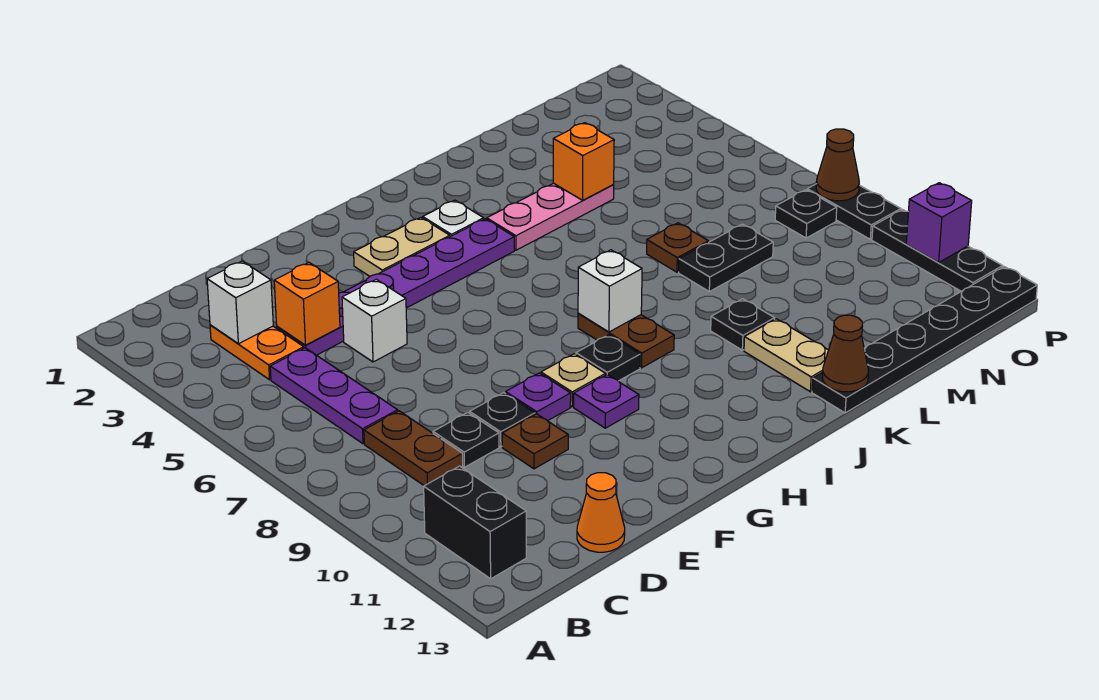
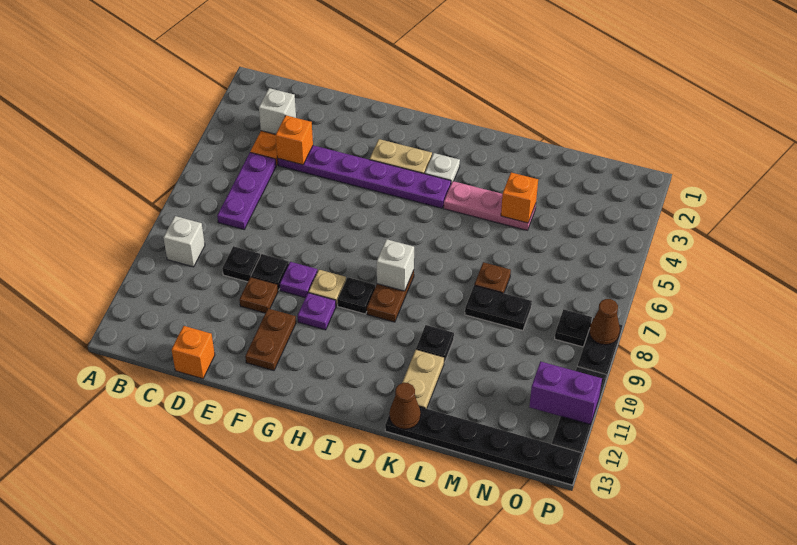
black 1x2 brick [424,466,526,579] -> none
brown 1x2 plate [364,411,463,486] -> brown 1x2 plate moved to [245,309,296,371]
orange 1x1 cone [577,473,625,552] -> orange 1x1 brick [172,326,215,379]
white 1x1 brick [342,279,407,362] -> white 1x1 brick moved to [163,216,205,267]
purple 1x1 brick [906,183,972,263] -> purple 1x2 brick [529,361,602,425]

